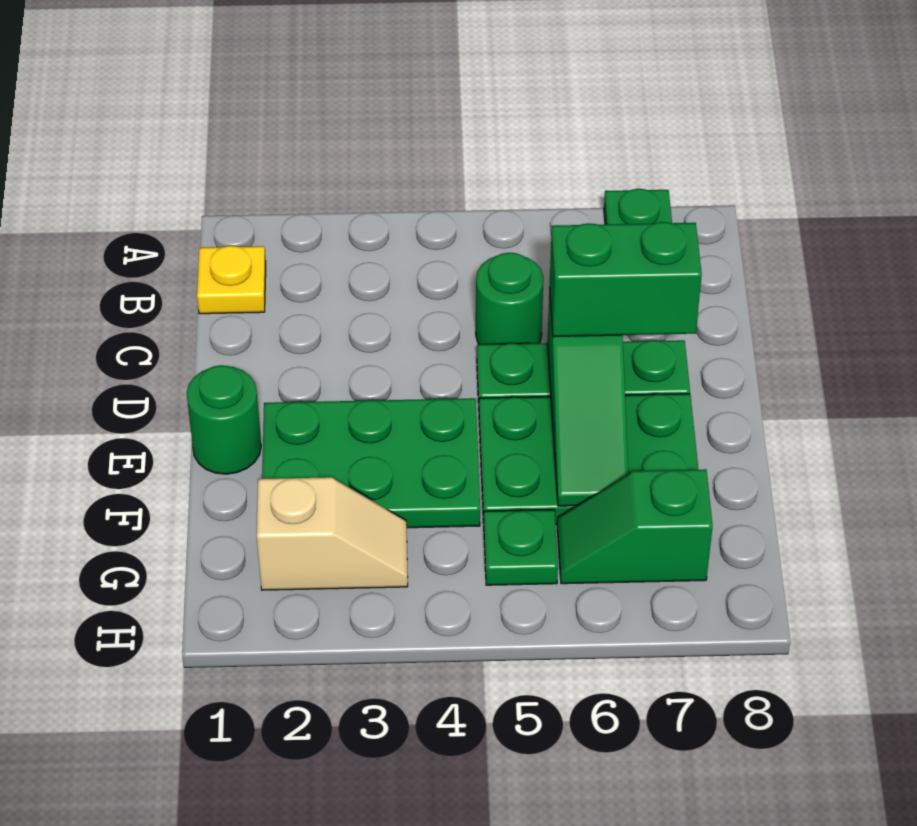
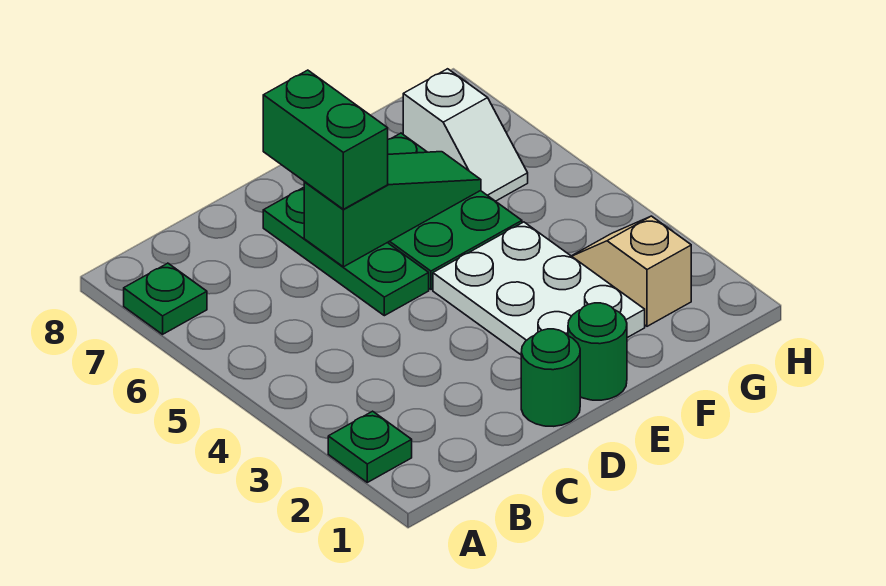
yellow 1x1 plate [197,246,266,314] -> none
green 1x1 round brick [476,253,544,345] -> green 1x1 round brick moved to [521,329,580,426]
green 2x3 plate [262,398,480,528] -> white 2x3 plate [433,222,645,355]
green 1x1 plate [484,510,558,585] -> green 1x1 plate moved to [328,411,412,482]
green 1x2 slope [557,469,713,584] -> white 1x2 slope [403,69,528,201]

